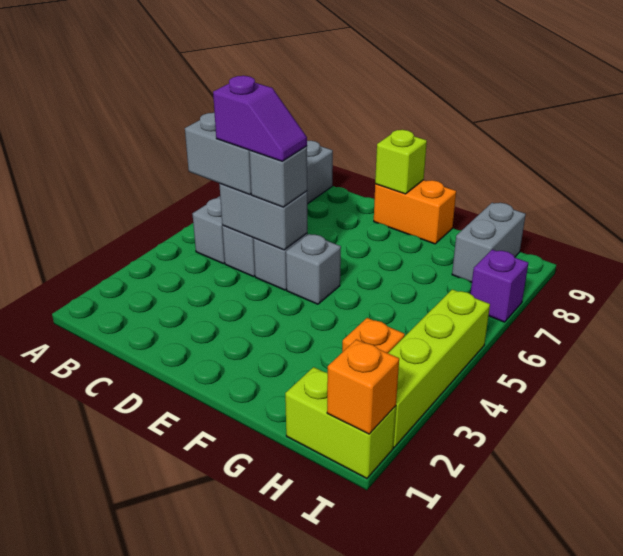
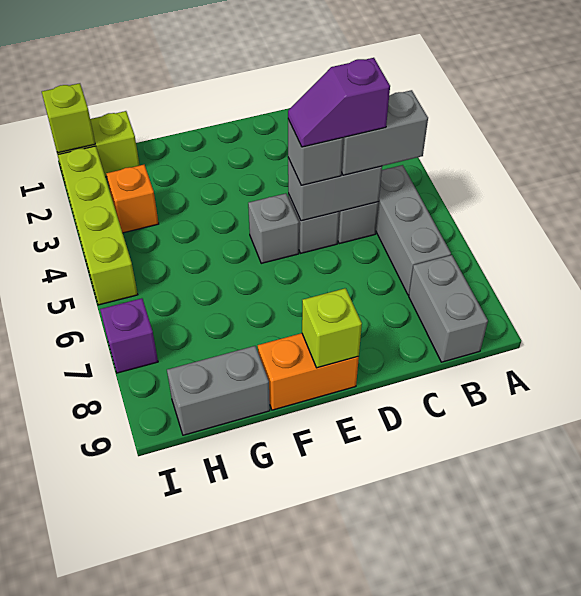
grey 1x2 brick [452,203,526,282] -> grey 1x2 brick turned to [167,346,270,435]
orange 1x1 brick [327,339,399,434] -> lime 1x1 brick [42,83,95,153]

